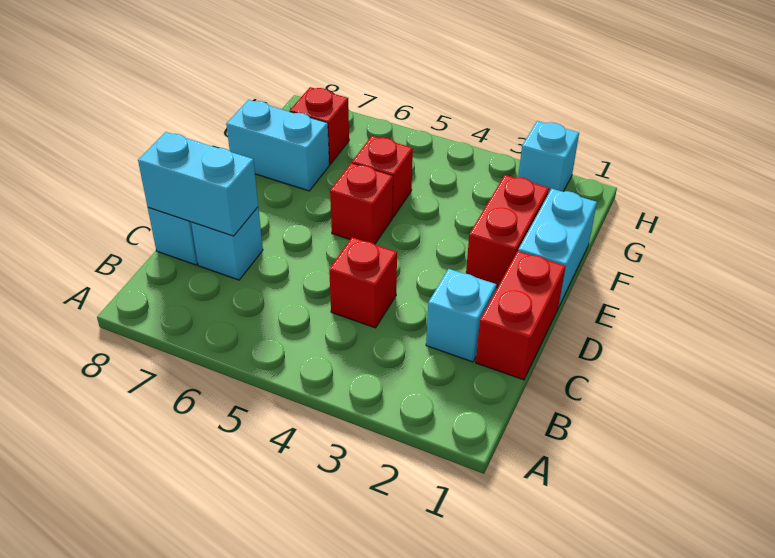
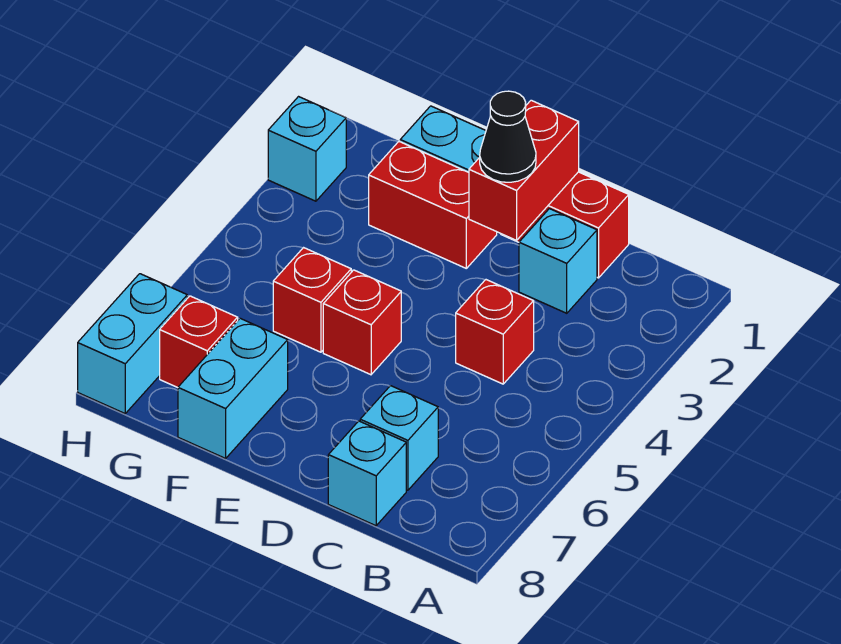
cyan 1x2 brick [138,132,258,236] -> cyan 1x2 brick moved to [78,274,187,413]
none -> red 1x2 brick [469,100,579,240]
none -> black 1x1 cone [480,91,536,182]

